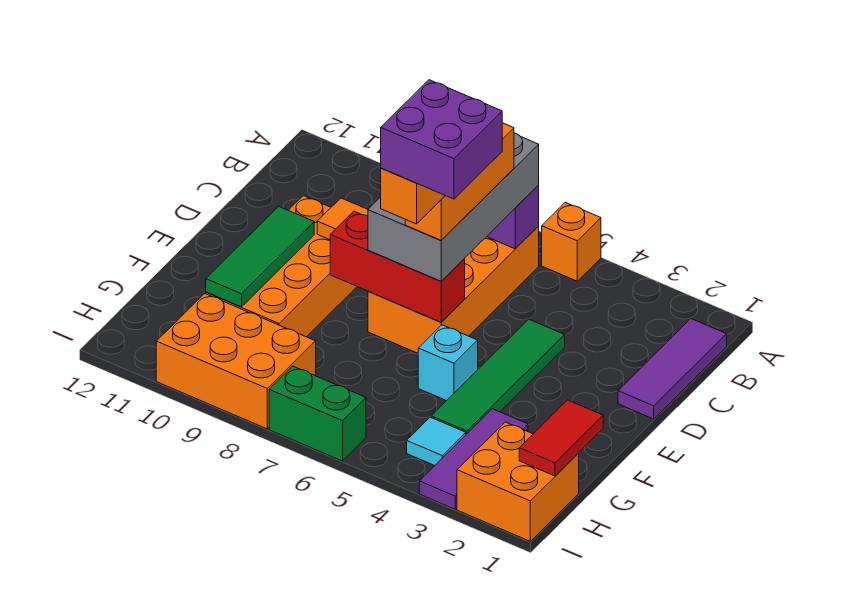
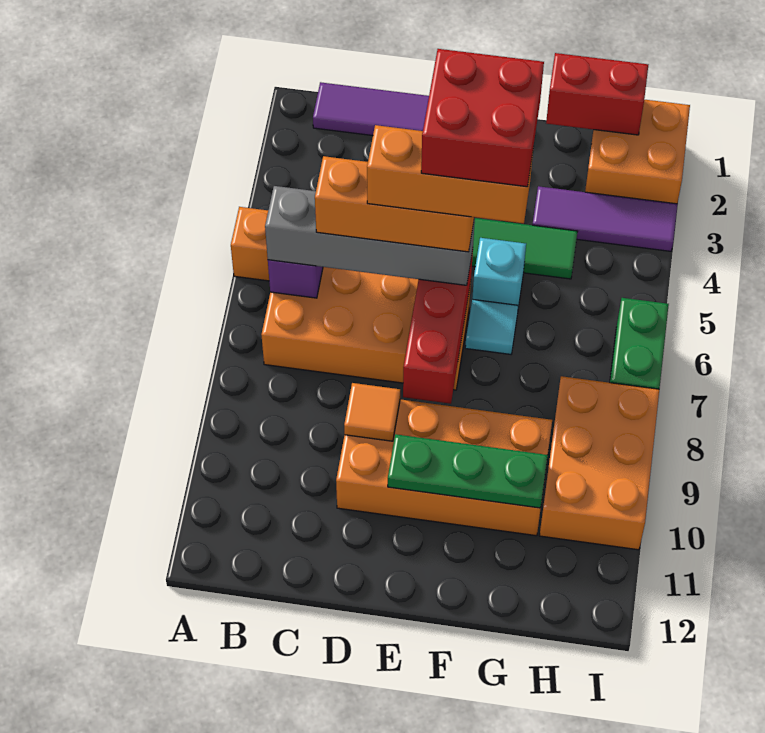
grey 2x4 brick [368,133,539,281] -> grey 1x4 brick [265,186,475,285]
purple 2x2 brick [381,80,502,199] -> red 2x2 brick [421,49,544,187]
green 1x3 tile [206,206,314,307] -> green 1x3 plate [388,434,548,508]
red 1x2 tile [519,400,603,476] -> red 1x2 brick [546,53,648,135]
cyan 1x1 tile [407,417,466,466] -> cyan 1x1 tile moved to [465,299,518,354]

